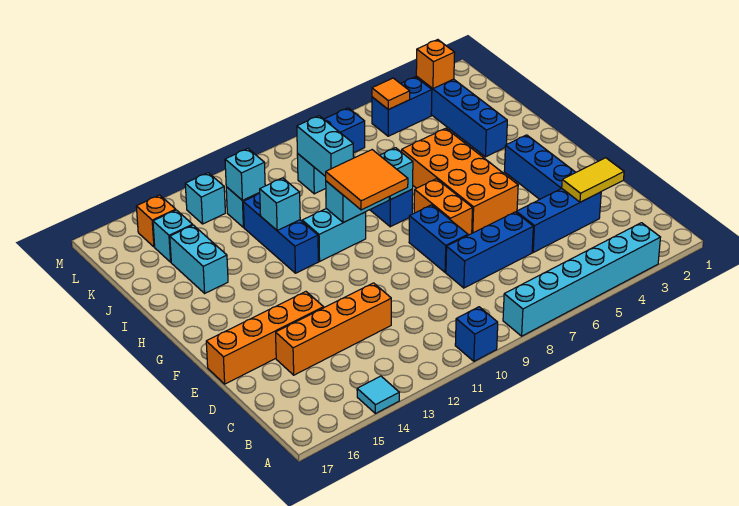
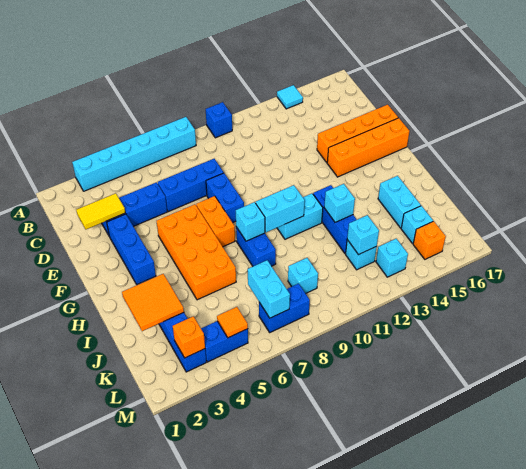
orange 1x4 brick [276,283,391,375] -> orange 1x4 brick moved to [327,118,410,177]
orange 2x2 tile [326,150,408,210] -> orange 2x2 tile moved to [122,274,184,331]
cyan 1x2 brick [297,116,354,177] -> cyan 1x2 brick moved to [248,260,290,318]

